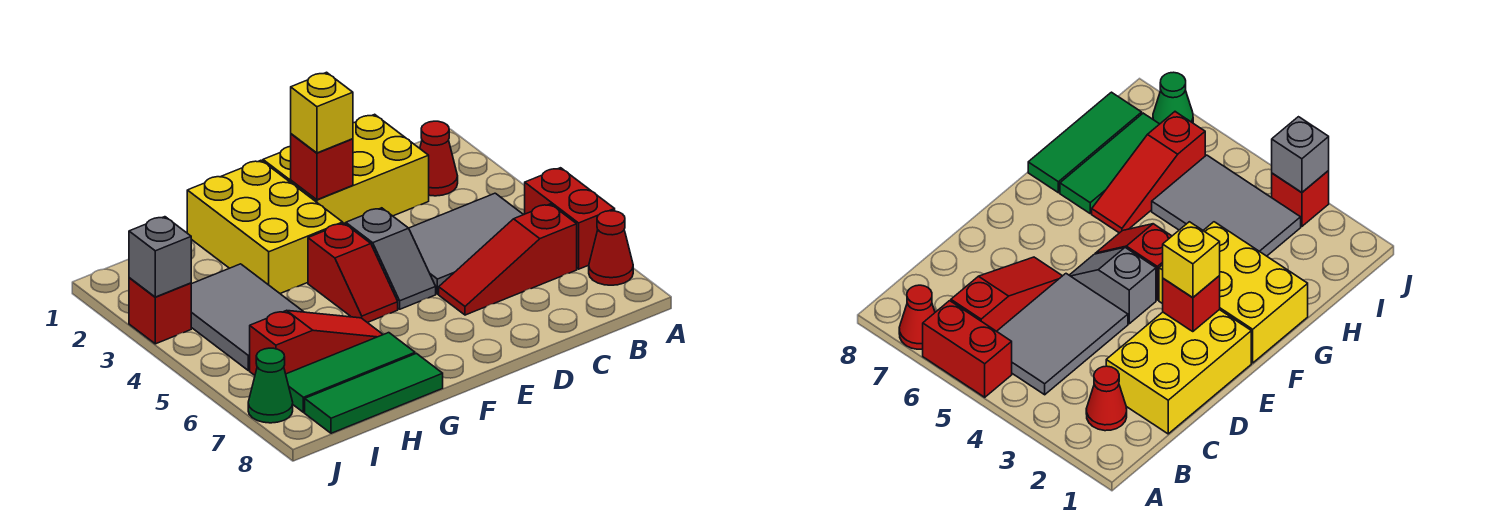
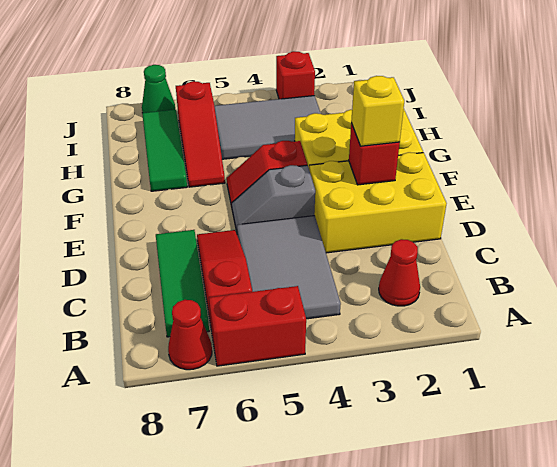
yellow 2x3 brick [263,114,429,224] -> yellow 2x3 brick turned to [310,152,447,253]
green 1x3 tile [305,353,443,433] -> green 1x3 tile moved to [156,230,209,337]
grey 1x1 brick [129,217,191,297] -> none

